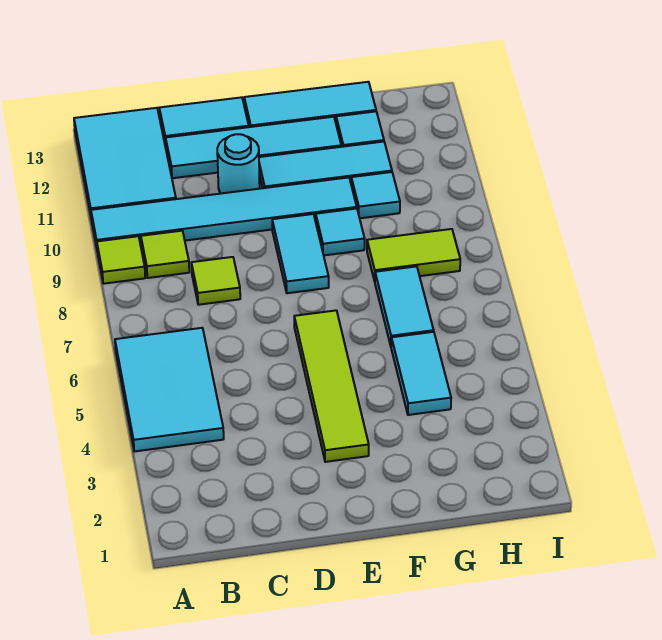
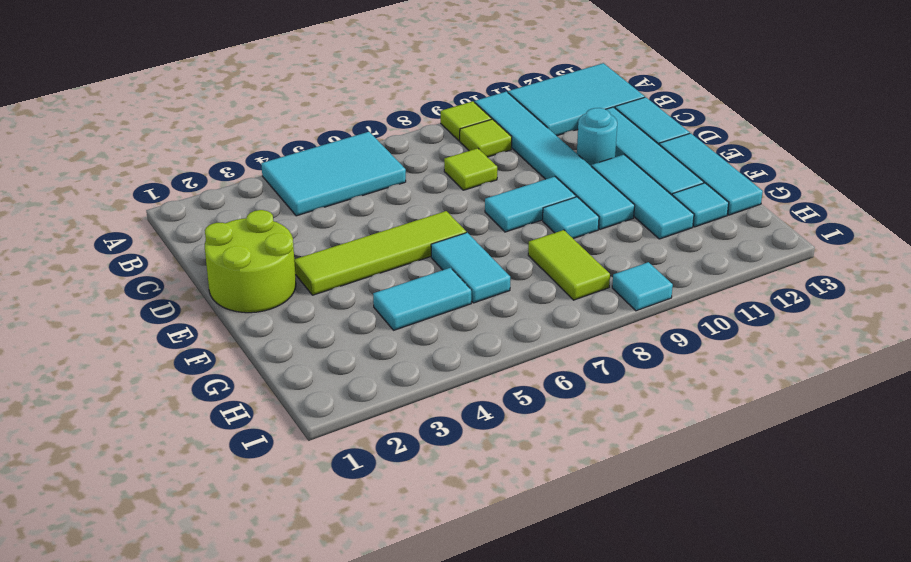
none -> lime 2x2 round brick [205,210,296,313]
cyan 1x2 tile [375,266,434,346] -> cyan 1x2 tile turned to [431,233,510,303]
cyan 1x1 tile [351,172,400,218] -> cyan 1x1 tile moved to [612,262,673,311]

